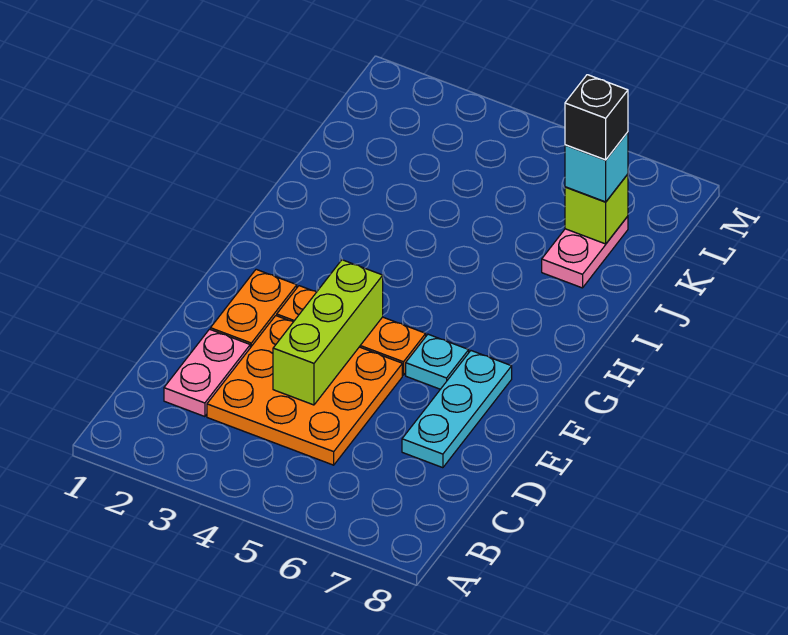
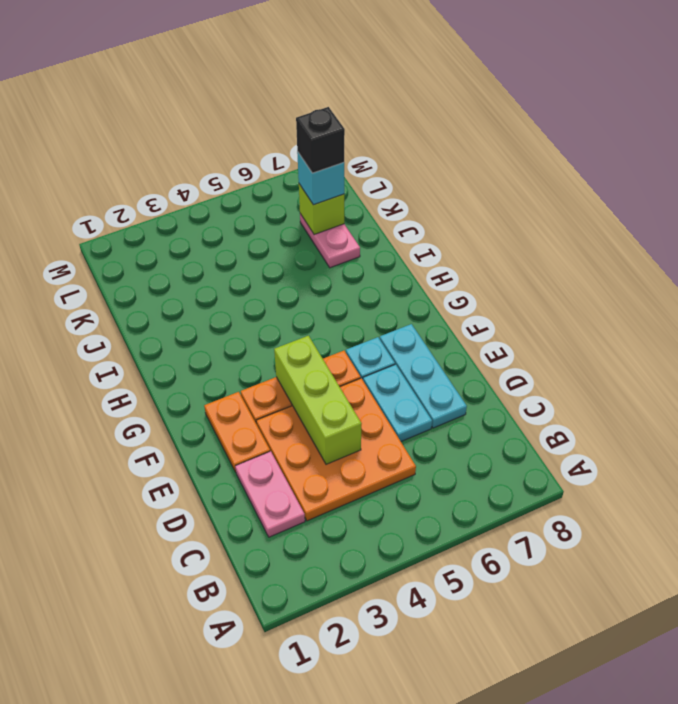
none -> cyan 1x2 plate [363,364,432,441]

